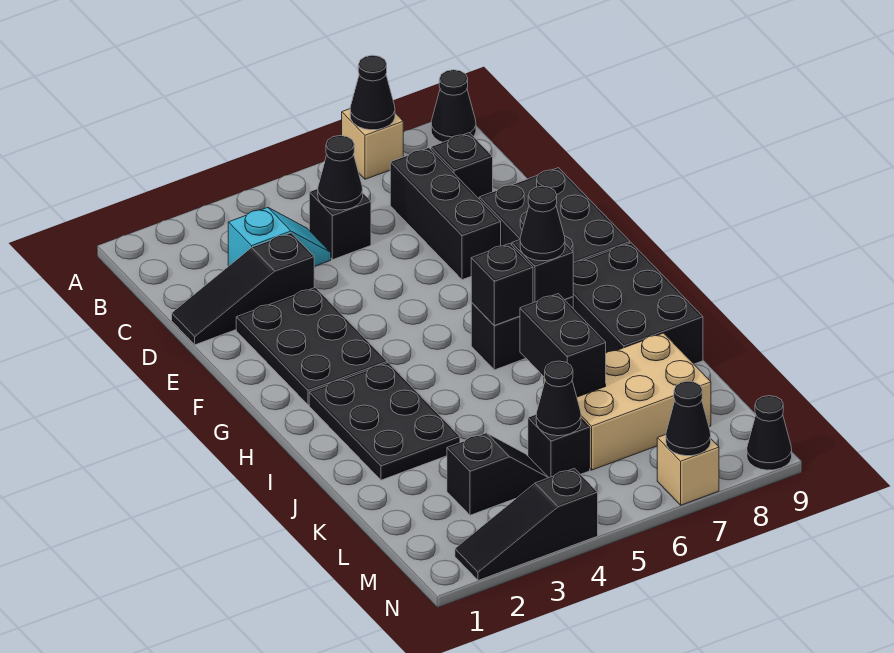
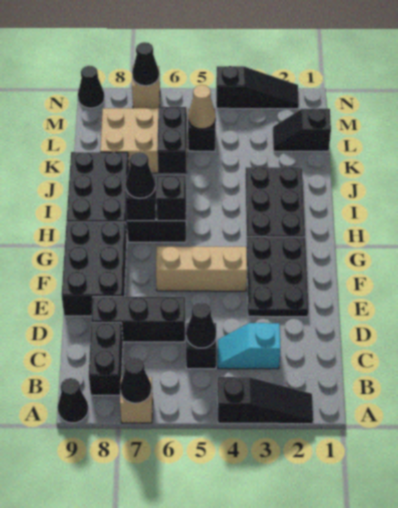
black 1x3 brick [390,148,501,280] -> black 1x3 brick turned to [91,297,185,342]
black 1x1 brick [431,133,493,199] -> black 1x2 brick [89,323,123,395]
black 1x3 slope [172,233,314,345] -> black 1x3 slope moved to [218,377,313,424]
none -> tan 1x3 brick [156,246,247,291]
black 1x2 slope [447,433,549,515] -> black 1x2 slope moved to [273,109,331,151]
black 1x1 cone [536,361,581,436] -> tan 1x1 cone [188,85,216,129]

